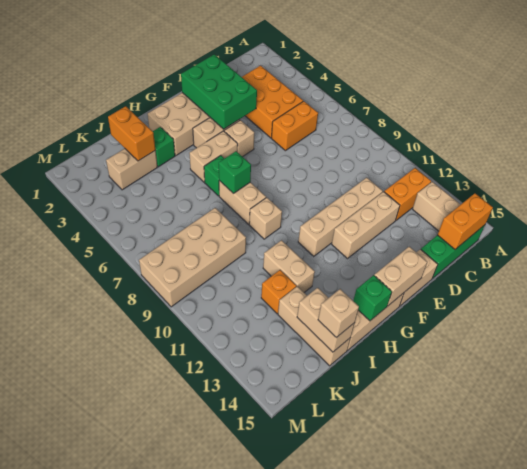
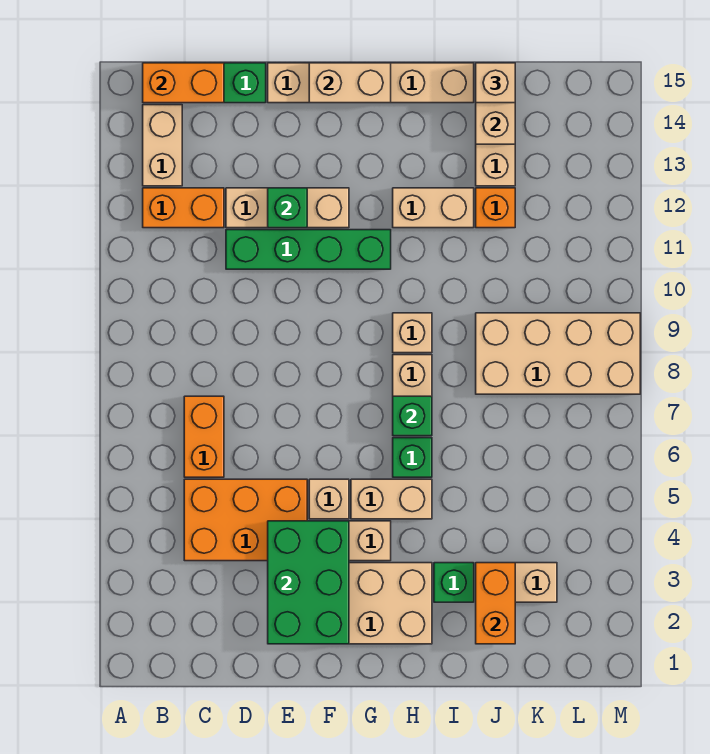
orange 2x3 brick [242,65,303,138] -> orange 2x3 brick turned to [184,479,307,561]
orange 1x2 brick [271,101,318,151] -> orange 1x2 brick turned to [184,396,224,477]
tan 1x4 brick [298,178,383,256] -> green 1x4 brick [226,230,391,269]
green 1x1 brick [353,275,392,321] -> green 1x1 brick moved to [268,188,307,228]
tan 1x2 brick [263,240,315,292] -> tan 1x2 brick turned to [393,188,474,228]

